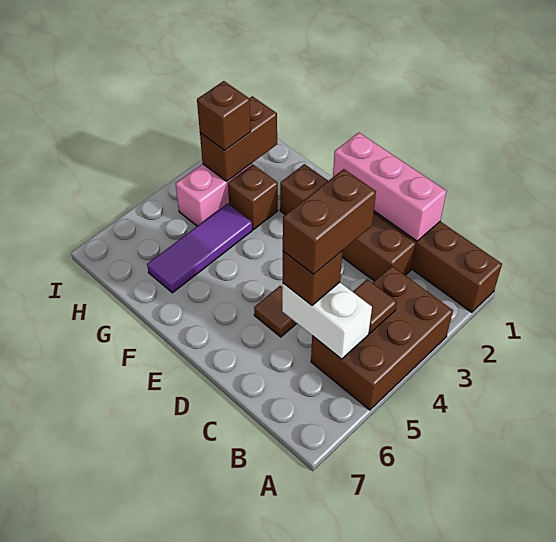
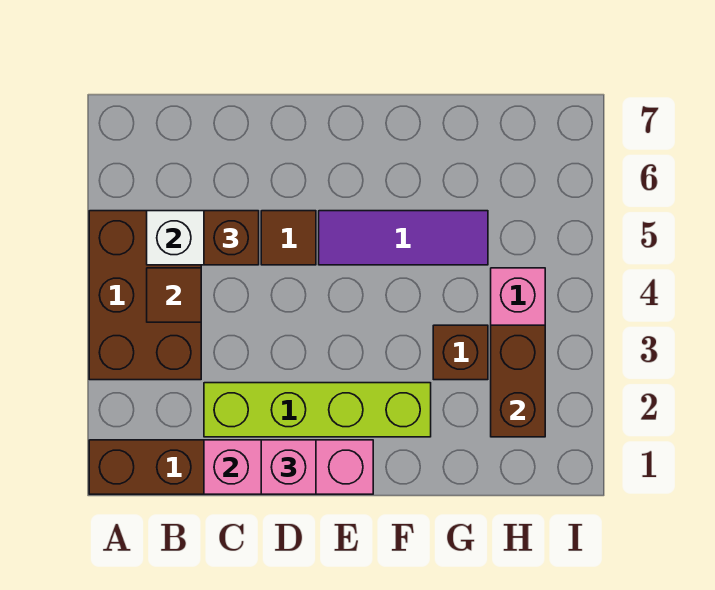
brown 1x4 brick [280,164,416,281] -> lime 1x4 brick [204,383,431,437]
brown 1x2 brick [283,169,376,274] -> none
none -> pink 1x1 brick [261,440,316,494]
purple 1x3 tile [147,204,252,293] -> purple 1x3 tile turned to [319,211,488,265]
brown 1x1 brick [197,81,251,150] -> none

